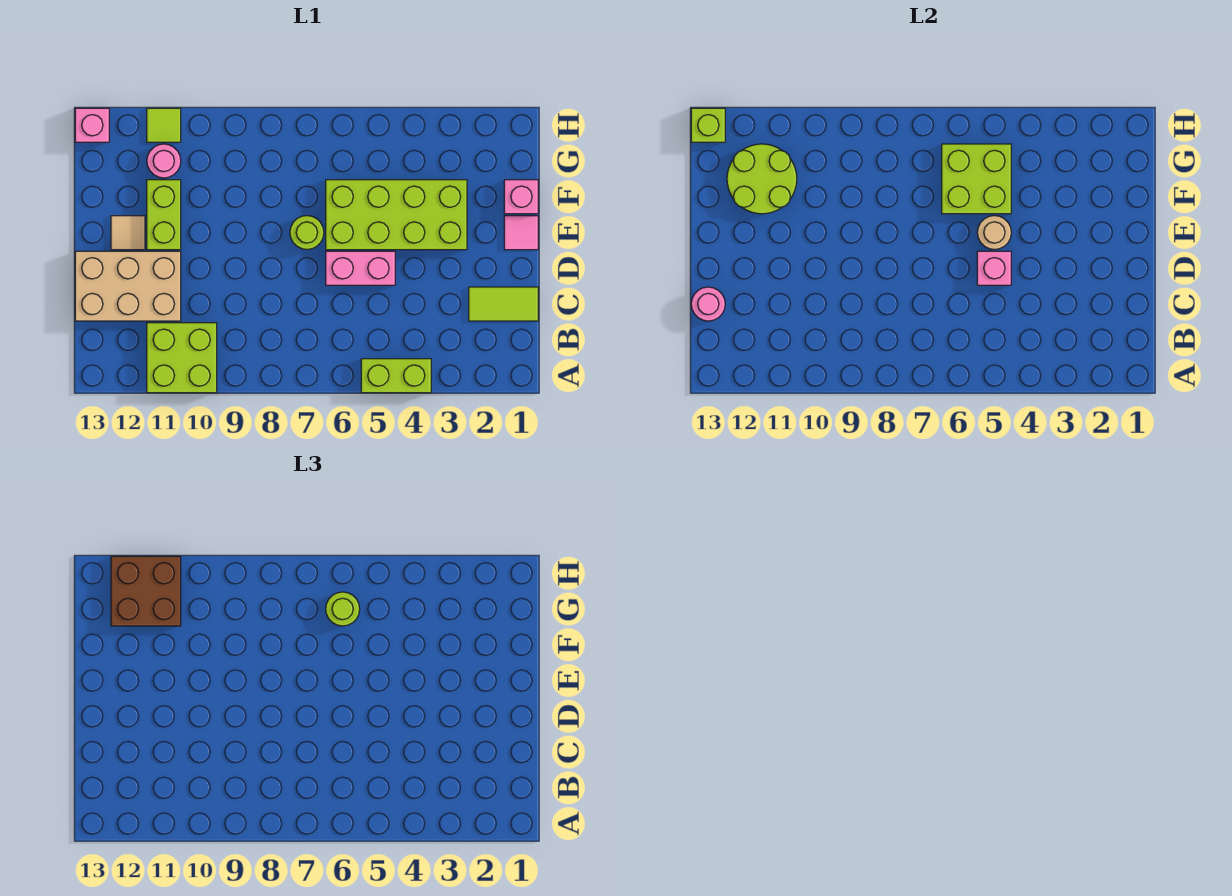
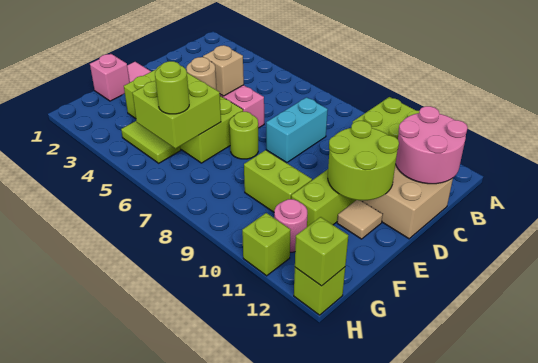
lime 1x2 brick [361,359,431,393] -> lime 1x2 brick moved to [244,150,312,212]
lime 1x2 tile [469,287,538,321] -> lime 1x2 tile moved to [121,121,181,163]
none -> cyan 1x2 brick [266,97,328,163]
pink 1x1 round brick [691,287,725,321] -> pink 2x2 round brick [396,106,468,184]
pink 1x1 brick [977,251,1011,285] -> tan 1x1 brick [203,45,244,96]
lime 2x2 round brick [727,144,797,214] -> lime 2x2 round brick moved to [328,121,399,200]
brown 2x2 brick [111,556,181,626] -> none
lime 1x1 tile [147,108,181,142] -> lime 1x1 brick [242,213,291,276]
pink 1x1 brick [75,108,109,142] -> lime 1x1 brick [294,267,345,315]

